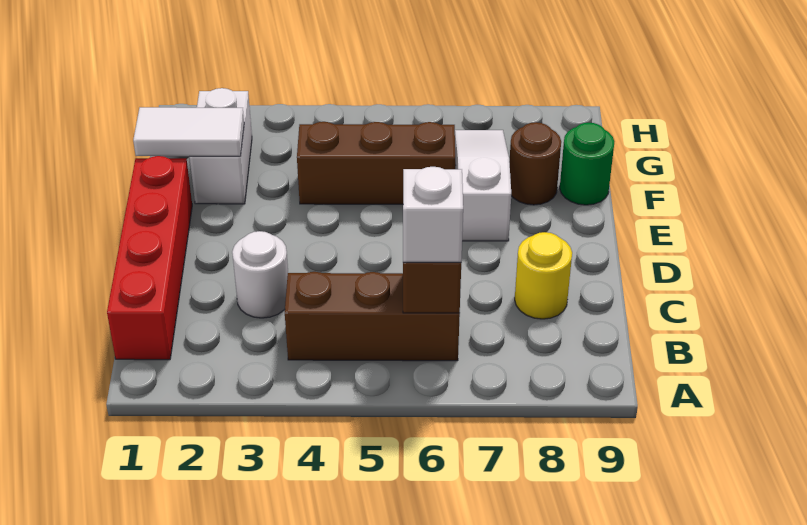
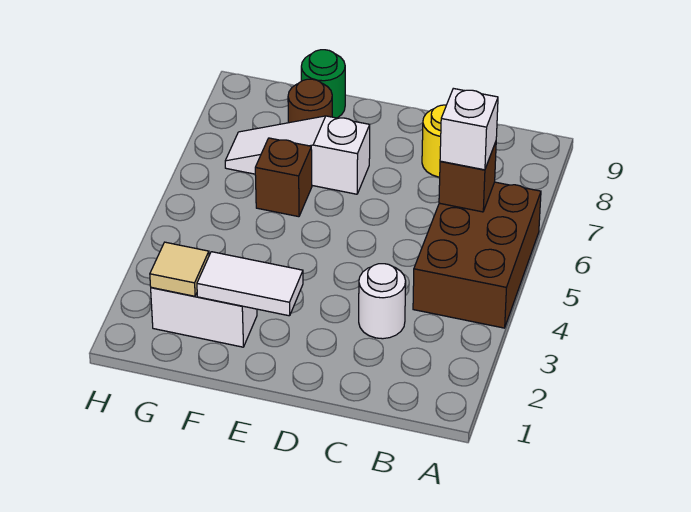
red 1x4 brick [107,156,192,360] -> none
brown 1x3 brick [285,272,460,361] -> brown 2x3 brick [413,182,541,328]
white 1x2 tile [133,107,244,157] -> white 1x2 tile turned to [197,252,303,316]
brown 1x3 brick [297,122,455,204] -> brown 1x1 brick [255,138,312,217]
none -> tan 1x1 tile [150,242,209,296]

